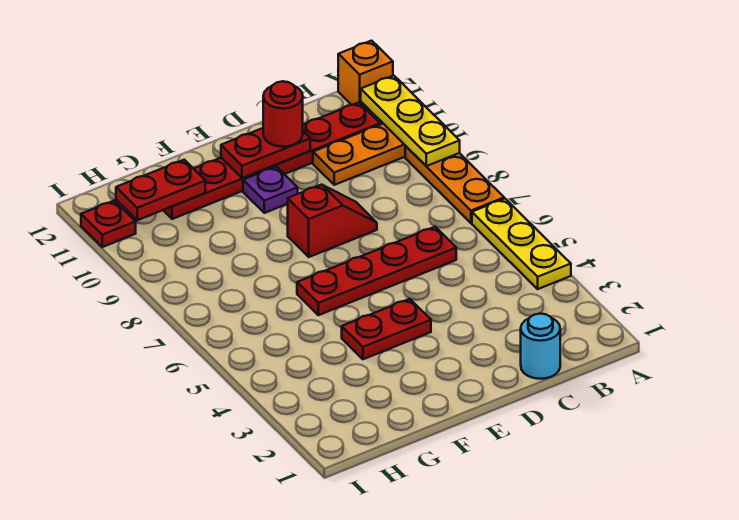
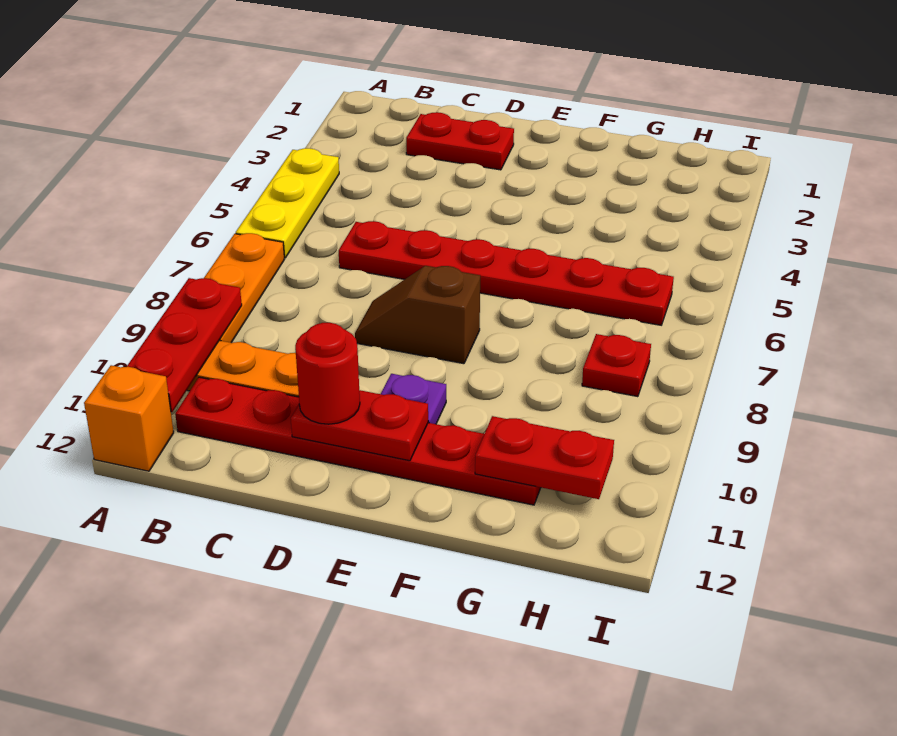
yellow 1x3 plate [361,76,460,166] -> red 1x3 plate [127,278,242,412]
cyan 1x1 round brick [521,314,560,379] -> none
red 1x4 plate [297,227,456,315] -> red 1x6 plate [339,221,674,325]
red 1x2 slope [288,185,377,257] -> brown 1x2 slope [355,266,480,364]
red 1x2 plate [342,299,431,359] -> red 1x2 plate moved to [406,112,514,170]
red 1x1 plate [81,201,136,247] -> red 1x1 plate moved to [582,334,651,397]

